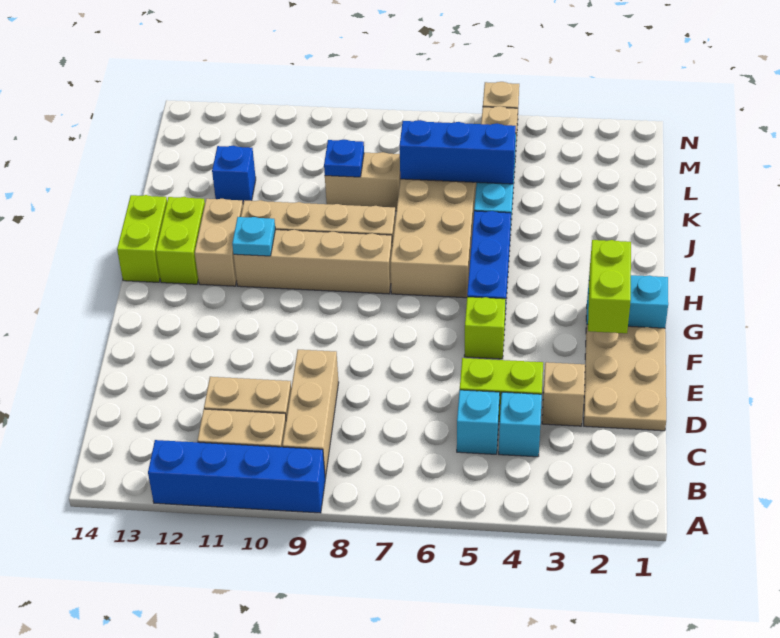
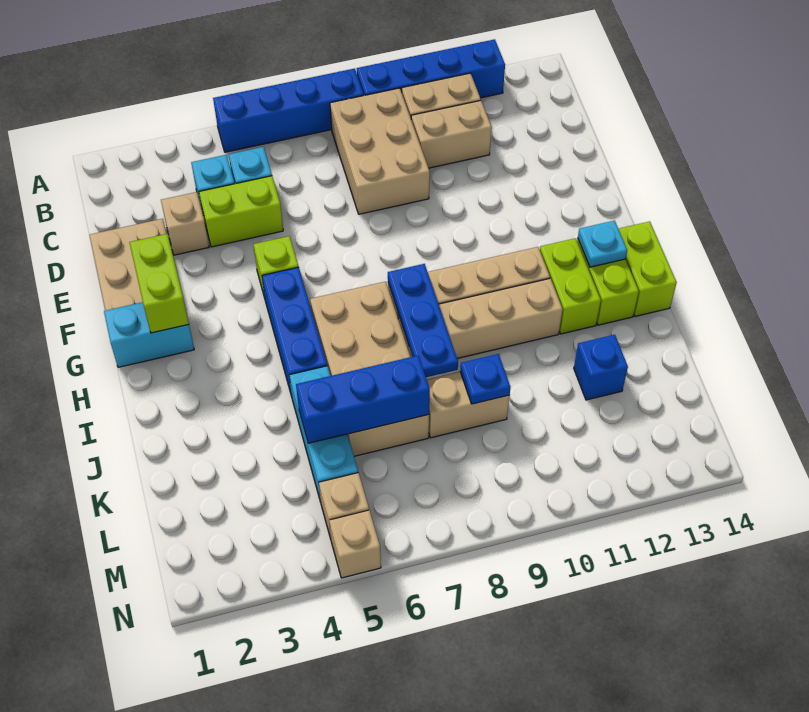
none -> blue 1x4 brick [213,69,364,152]
tan 1x3 brick [283,350,339,478] -> tan 2x3 brick [330,88,430,214]
none -> blue 1x3 plate [388,264,458,377]
cyan 1x1 plate [232,217,275,256] -> cyan 1x1 plate moved to [578,221,627,267]
tan 1x2 brick [195,199,243,286] -> lime 1x2 brick [540,238,601,334]

